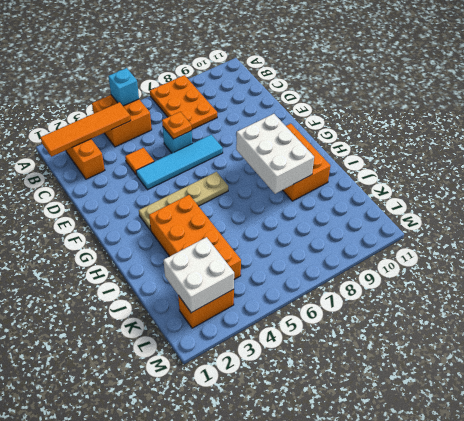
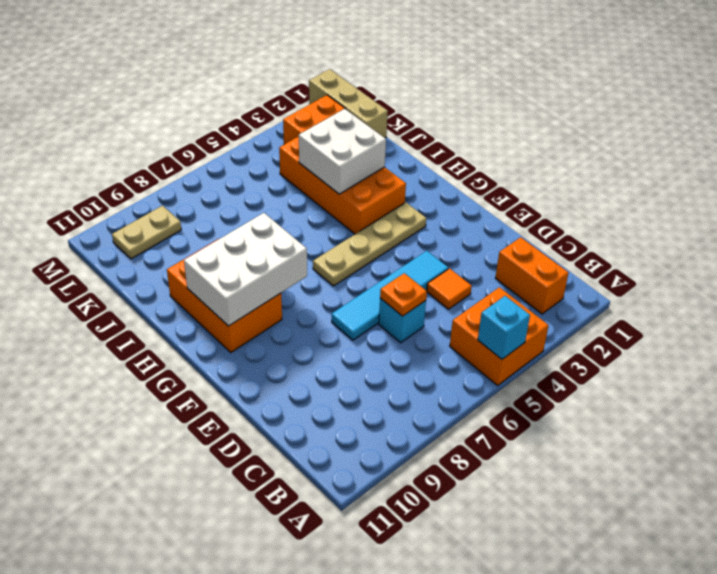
orange 2x3 plate [150,75,217,129] -> none
orange 1x4 tile [40,102,131,157] -> none
white 2x3 brick [236,114,314,194] -> white 2x3 brick turned to [184,213,307,326]
none -> tan 1x3 brick [309,69,388,138]
white 2x2 brick [163,237,234,313] -> white 2x2 brick moved to [299,109,386,194]
none -> tan 1x2 plate [112,206,181,259]

